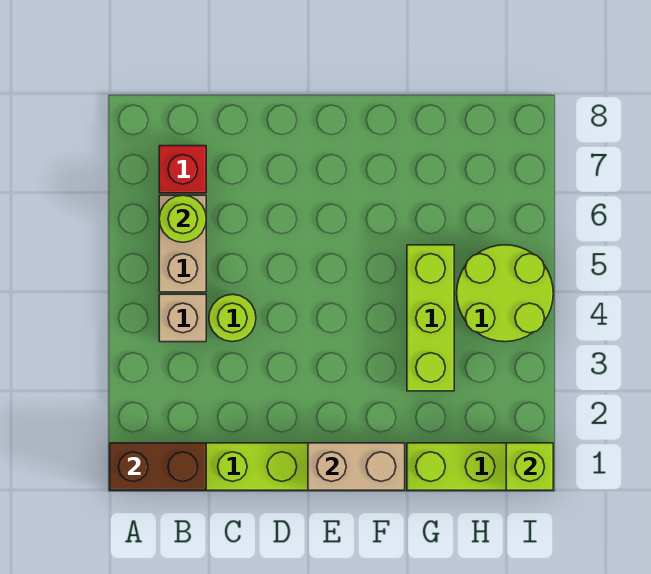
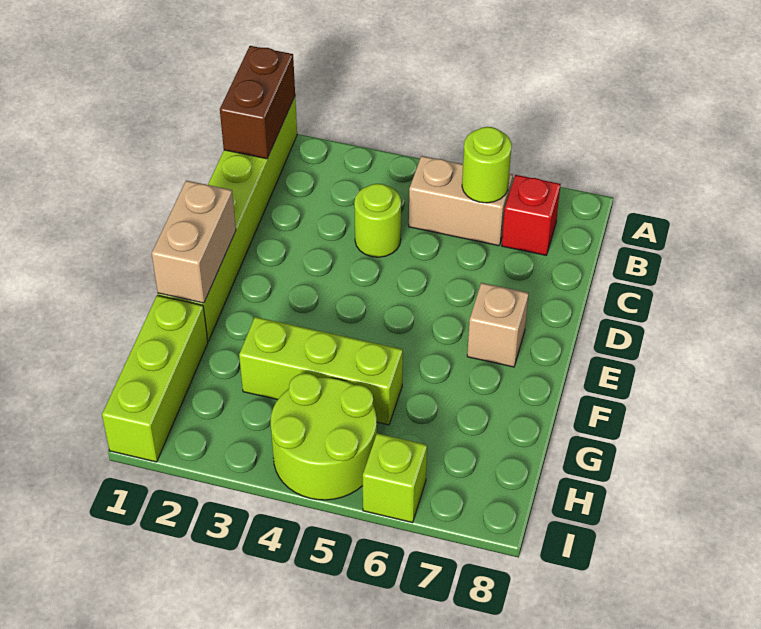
tan 1x1 brick [159,294,206,342] -> tan 1x1 brick moved to [467,283,529,367]
lime 1x1 brick [506,443,553,490] -> lime 1x1 brick moved to [363,433,427,523]

